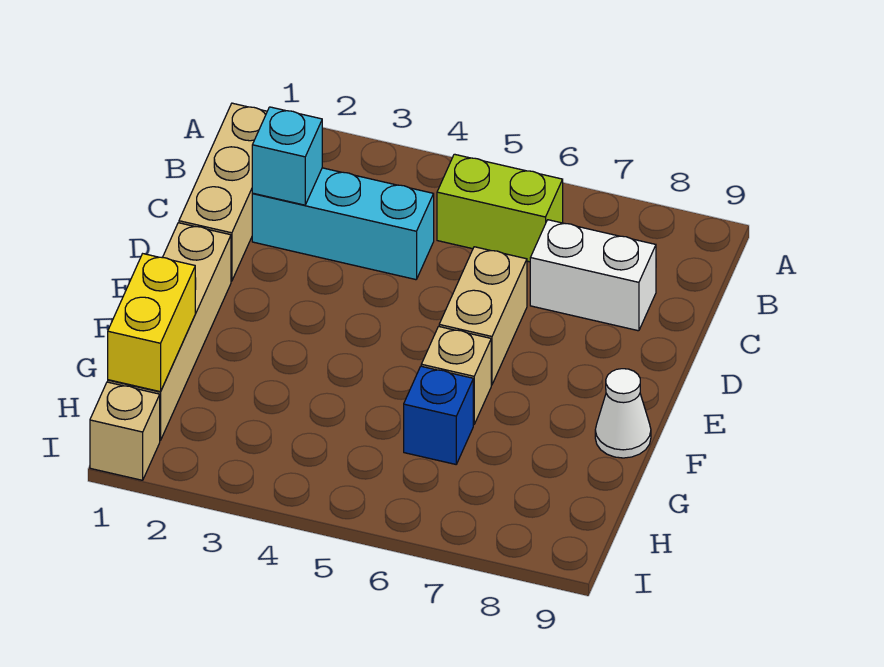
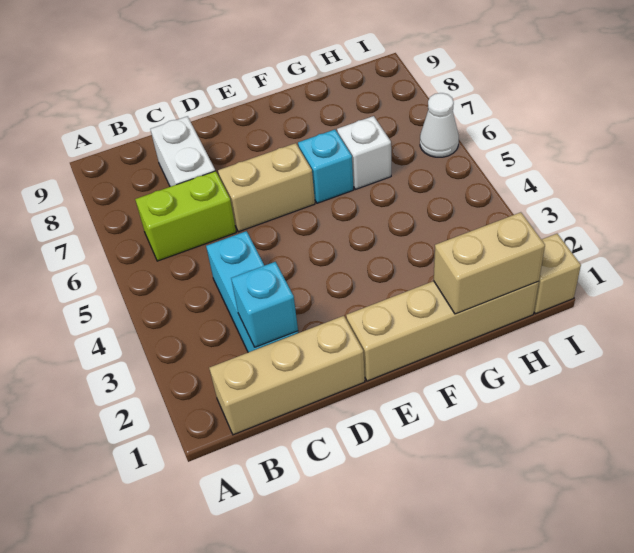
lime 1x2 brick [437,154,563,262] -> lime 1x2 brick turned to [135,171,236,261]
tan 1x1 brick [421,326,491,425] -> cyan 1x1 brick [298,130,354,203]
white 1x1 cone [595,369,651,458] -> white 1x1 cone moved to [420,93,459,157]
yellow 1x2 brick [108,254,195,392] -> tan 1x2 brick [434,212,545,314]
blue 1x1 brick [404,366,473,464] -> white 1x1 brick [337,116,391,189]

